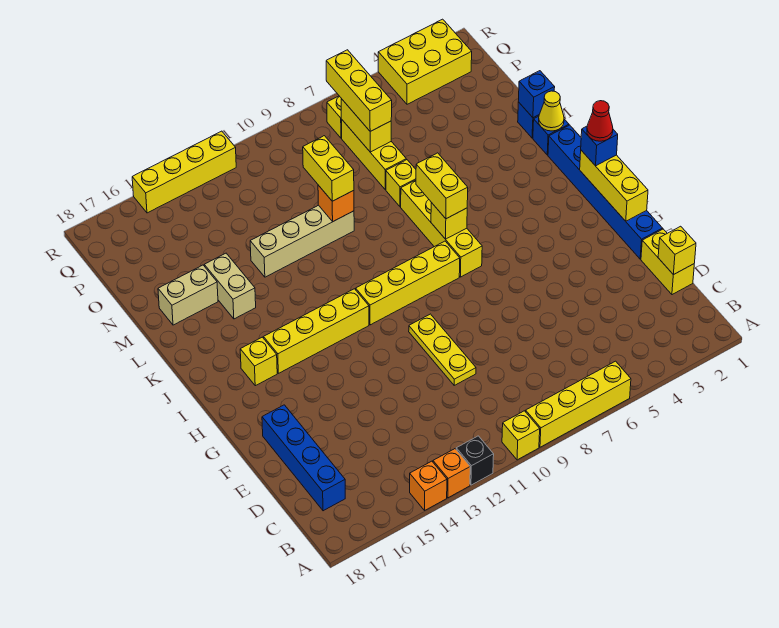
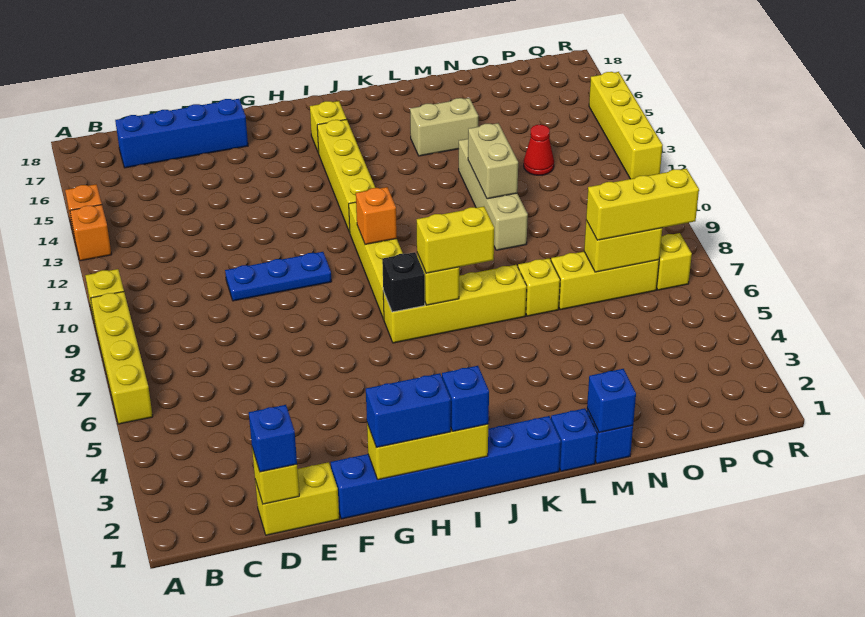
black 1x1 brick [456,436,494,485] -> black 1x1 brick moved to [382,252,425,312]
none -> blue 1x1 brick [249,405,297,472]
yellow 1x3 plate [409,314,476,385] -> blue 1x3 plate [225,252,332,301]
none -> blue 1x2 brick [366,373,451,448]
red 1x1 cone [587,101,613,141] -> red 1x1 cone moved to [524,125,554,175]
yellow 1x1 cone [539,91,564,131] -> none
orange 1x1 brick [318,185,354,221] -> orange 1x1 brick moved to [356,187,397,244]
yellow 1x2 brick [303,136,354,201] -> none
tan 1x2 brick [158,265,218,325] -> tan 1x2 brick moved to [468,123,518,199]
yellow 2x3 brick [378,19,472,104] -> none

